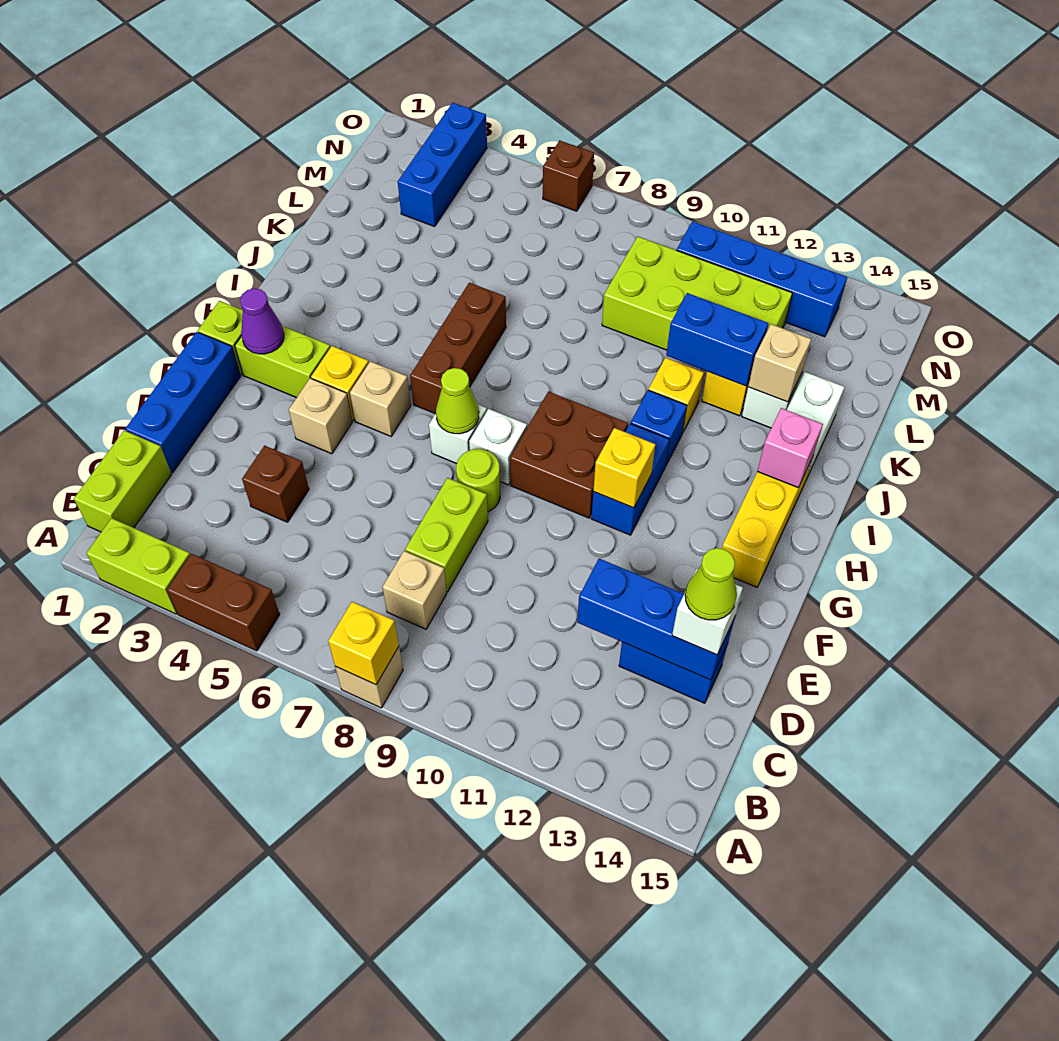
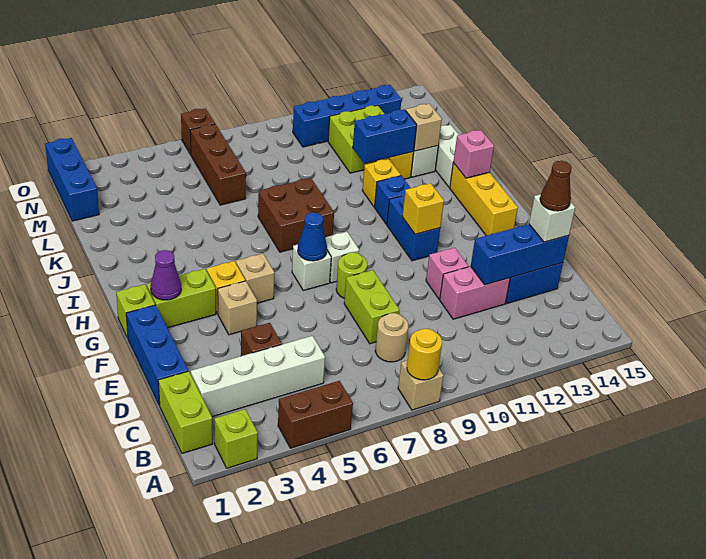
lime 1x2 brick [86,518,190,614] -> lime 1x1 brick [214,409,258,468]
yellow 1x1 brick [328,602,399,685] -> yellow 1x1 round brick [407,329,442,380]
none -> white 1x4 brick [191,336,325,417]
tan 1x1 brick [382,551,447,629] -> tan 1x1 round brick [375,313,408,362]
none -> pink 1x2 brick [440,266,510,319]
lime 1x1 cone [685,548,737,620] -> brown 1x1 cone [540,161,572,211]
none -> pink 1x1 brick [426,248,468,299]
lime 1x1 cone [436,368,479,434] -> blue 1x1 cone [298,213,327,261]
brown 2x2 brick [510,391,628,518] -> brown 2x2 brick moved to [258,178,334,252]
brown 1x3 brick [410,283,506,414] -> brown 1x3 brick moved to [190,124,246,205]
lime 2x4 brick [602,236,792,350] -> lime 2x2 brick [328,105,384,173]
blue 1x3 brick [398,103,487,227] -> blue 1x3 brick moved to [45,138,99,221]

